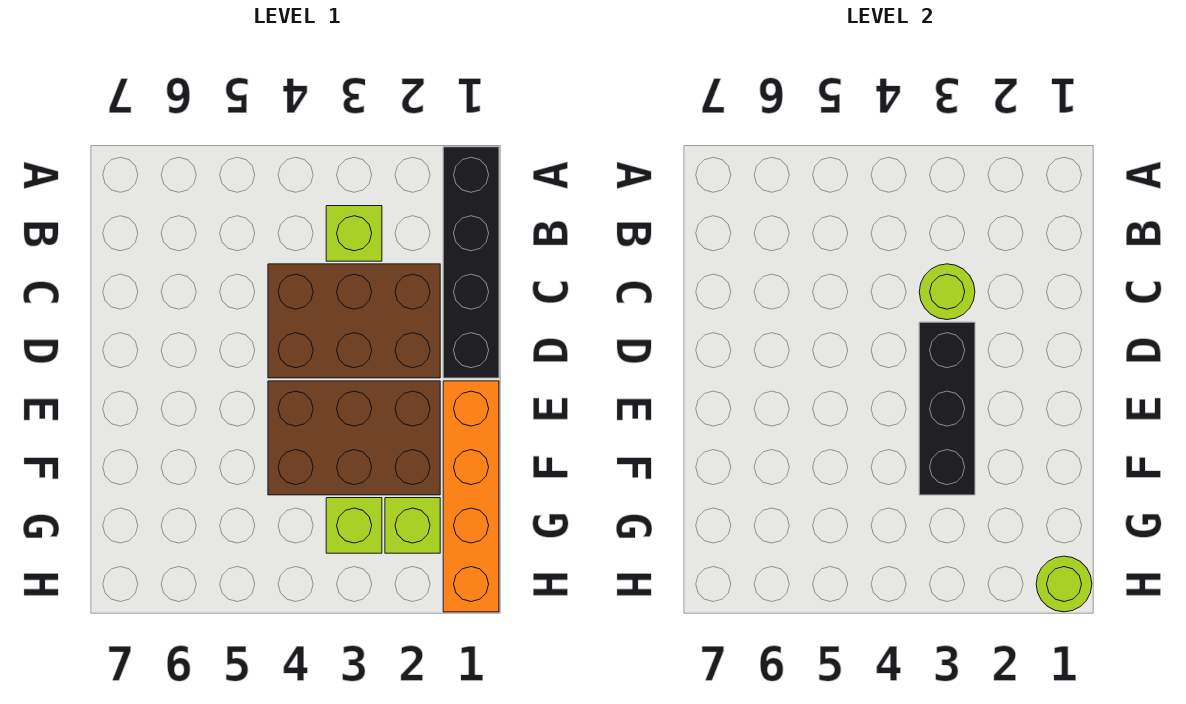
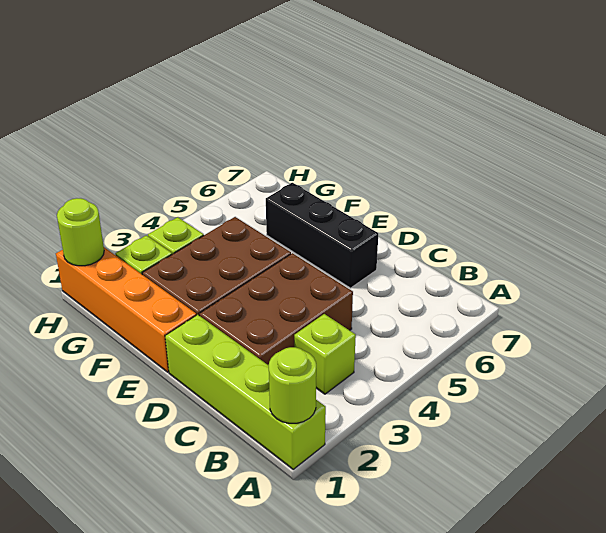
black 1x4 brick [443,147,499,378] -> lime 1x4 brick [165,315,326,469]
lime 1x1 round brick [919,264,975,320] -> lime 1x1 round brick moved to [269,347,316,423]
black 1x3 brick [919,322,975,495] -> black 1x3 brick moved to [266,183,378,288]

